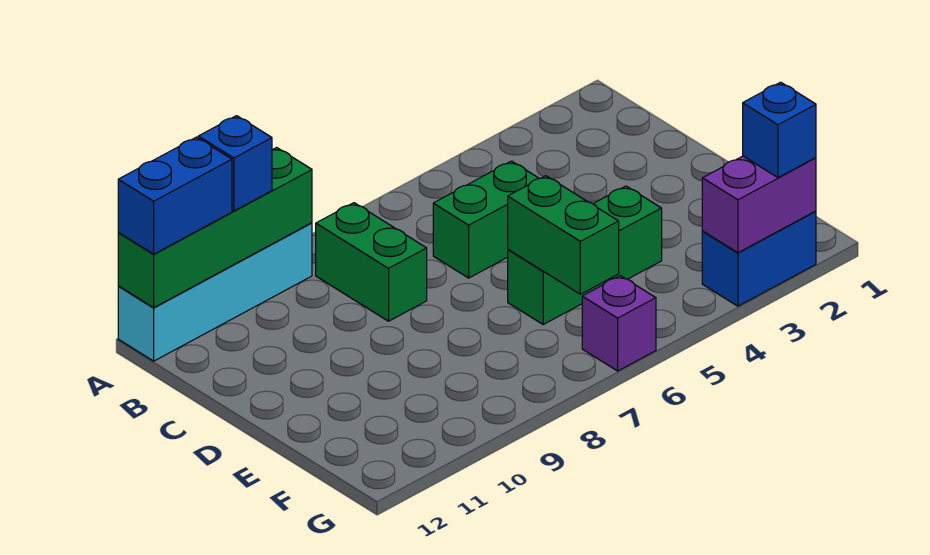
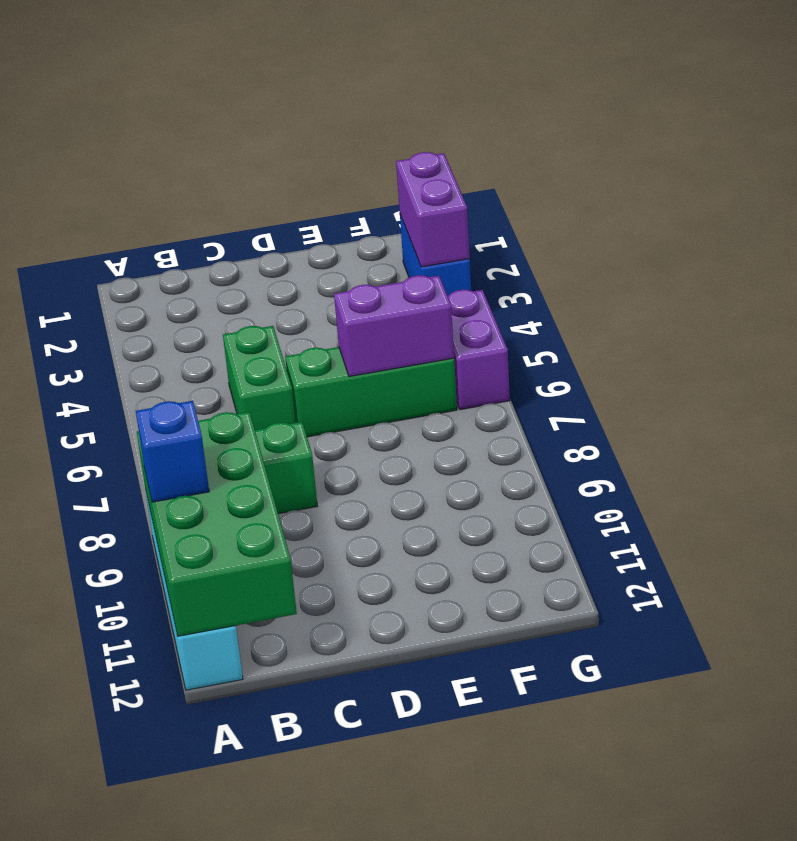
green 1x4 brick [118,148,312,307] -> green 2x4 brick [137,412,297,636]
blue 1x2 brick [118,137,232,254] -> none
green 1x3 brick [508,186,662,324] -> green 1x3 brick turned to [285,347,457,437]
green 1x2 brick [508,176,619,294] -> purple 1x2 brick [334,275,454,377]
blue 1x1 brick [743,82,816,178] -> none
purple 1x1 brick [582,276,656,371] -> purple 1x2 brick [448,290,510,410]

